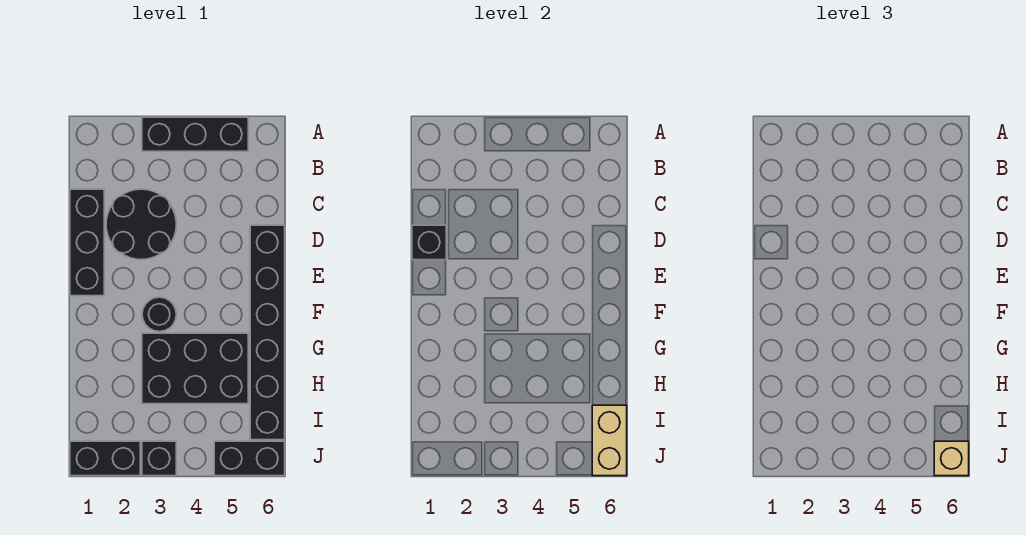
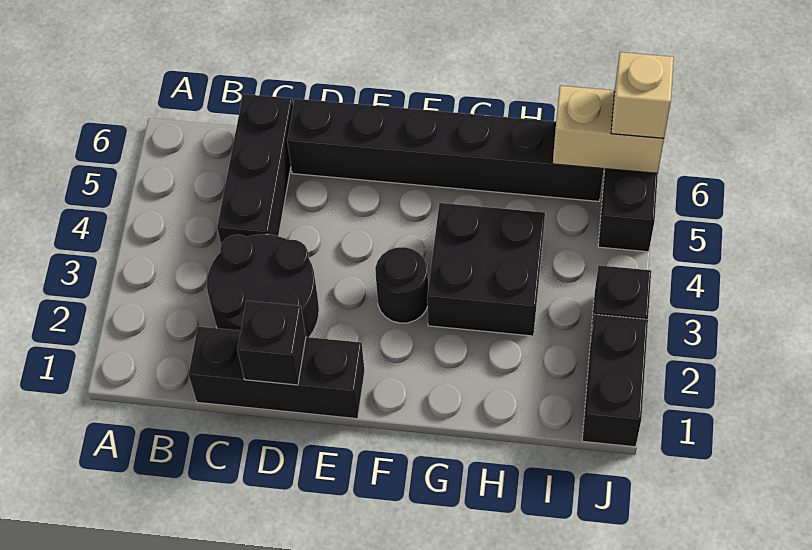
black 1x3 brick [142,117,248,151] -> black 1x3 brick moved to [217,94,293,245]
black 2x3 brick [142,333,248,404] -> black 2x2 brick [427,203,545,336]

